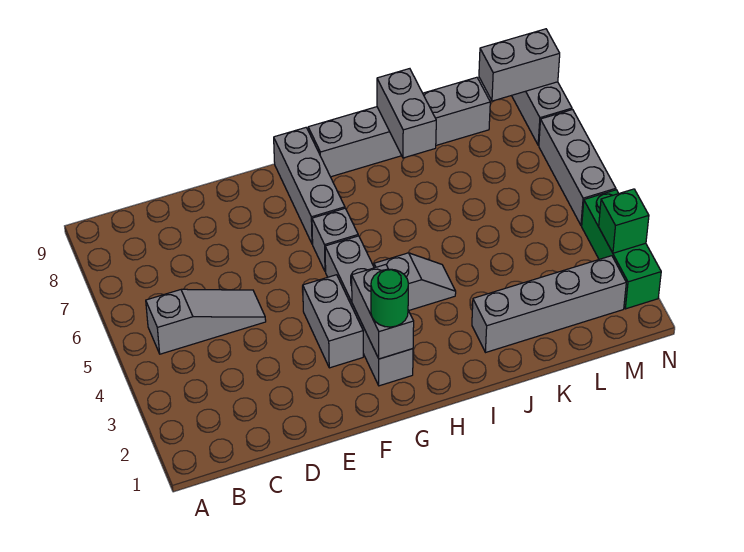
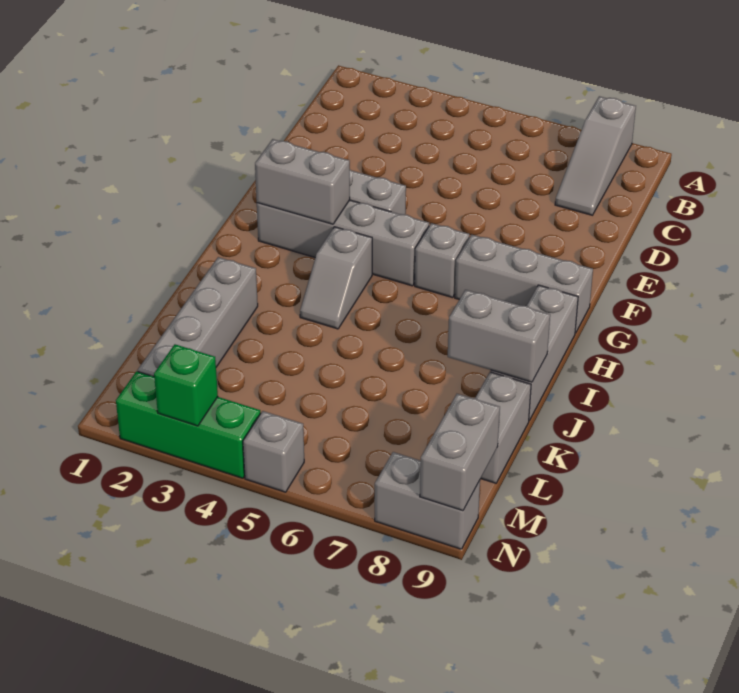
grey 1x3 slope [146,289,266,354] -> grey 1x3 slope moved to [555,96,636,215]
green 1x1 round brick [371,269,408,327] -> none
grey 1x3 brick [539,110,616,226] -> grey 1x1 brick [243,411,304,492]

